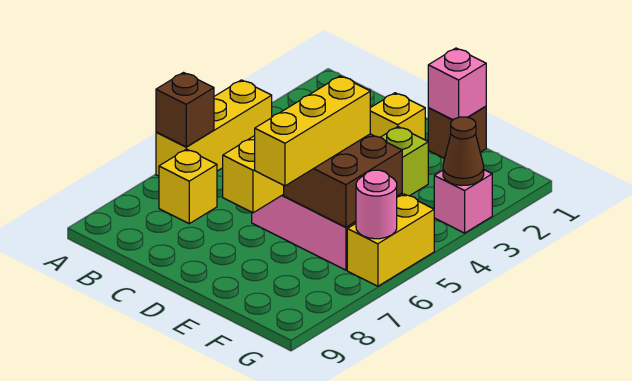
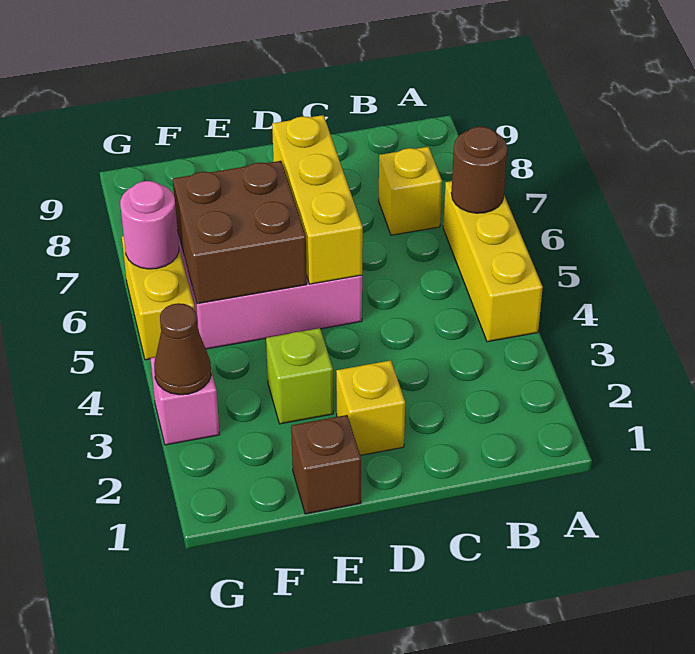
brown 1x1 brick [156,73,214,147] -> brown 1x1 round brick [451,127,507,213]
pink 1x1 brick [428,48,486,120] -> none
yellow 1x3 brick [255,76,370,186] -> none

